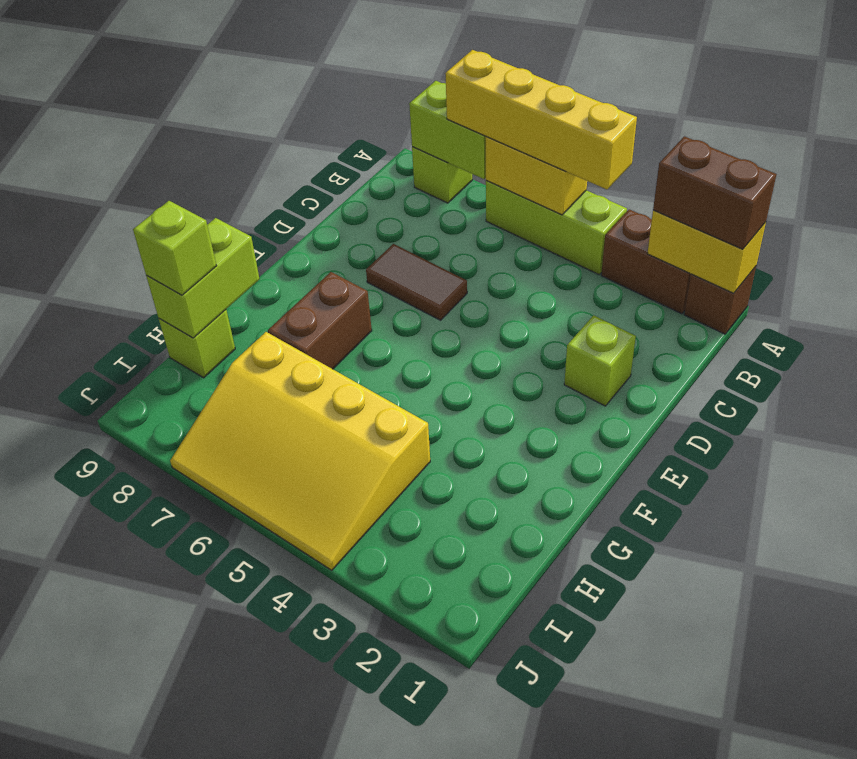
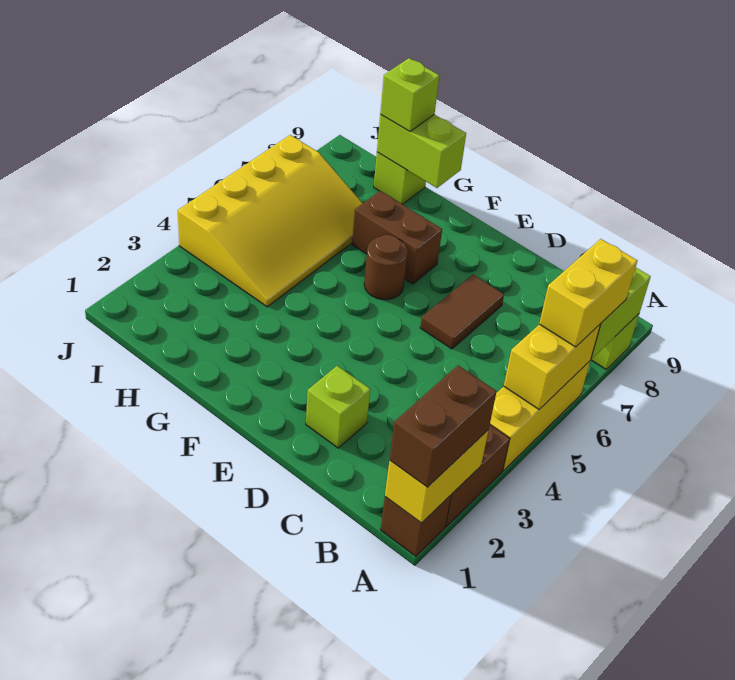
lime 1x3 brick [486,180,627,274] -> yellow 1x3 brick [490,361,590,471]
yellow 1x4 brick [445,50,637,189] -> yellow 1x2 brick [539,239,637,347]
none -> brown 1x1 round brick [364,235,408,300]
yellow 3x4 slope [170,332,430,570] -> yellow 3x4 slope turned to [178,135,363,307]

